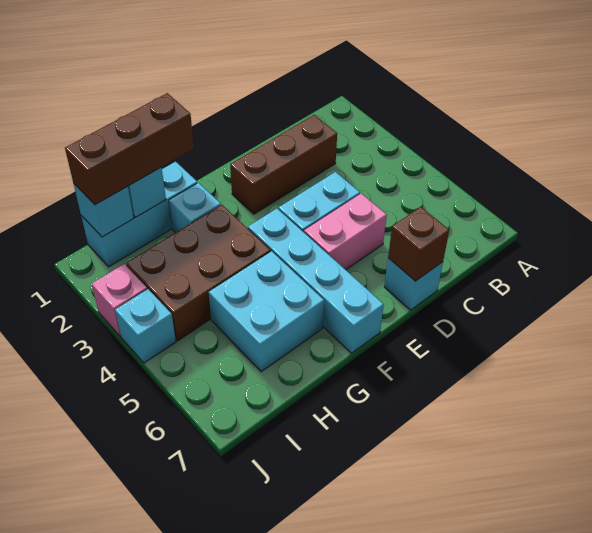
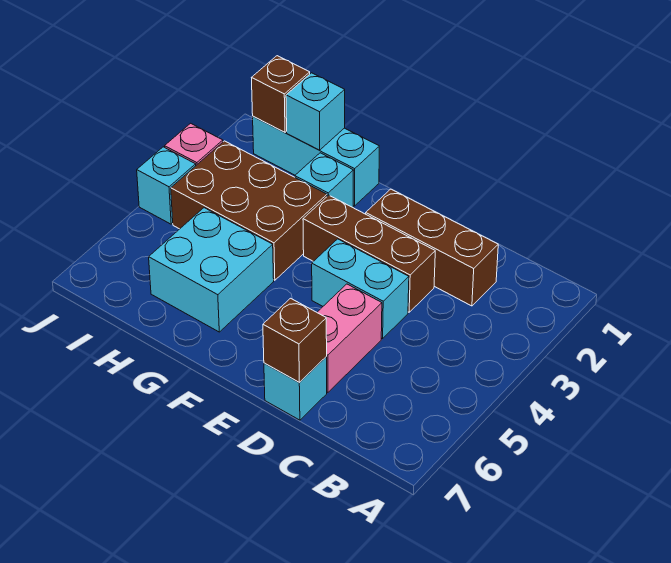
pink 1x2 brick [304,193,387,270] -> pink 1x2 brick turned to [317,284,382,392]
cyan 1x4 brick [248,209,384,353] -> none
brown 1x3 brick [65,93,194,205] -> brown 1x3 brick moved to [303,195,435,312]
cyan 1x1 brick [73,183,134,237] -> brown 1x1 brick [252,56,310,132]

